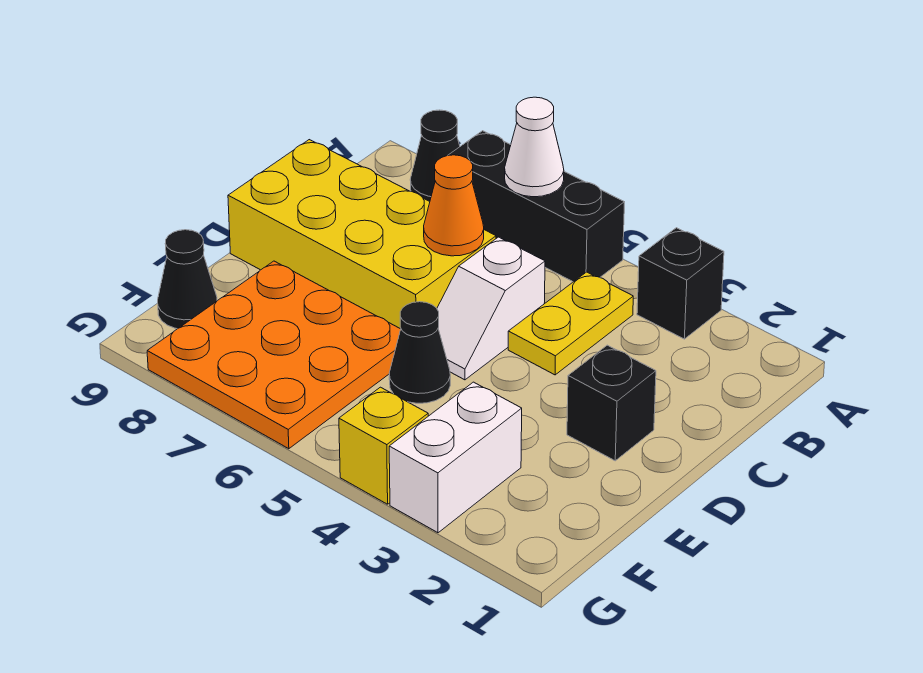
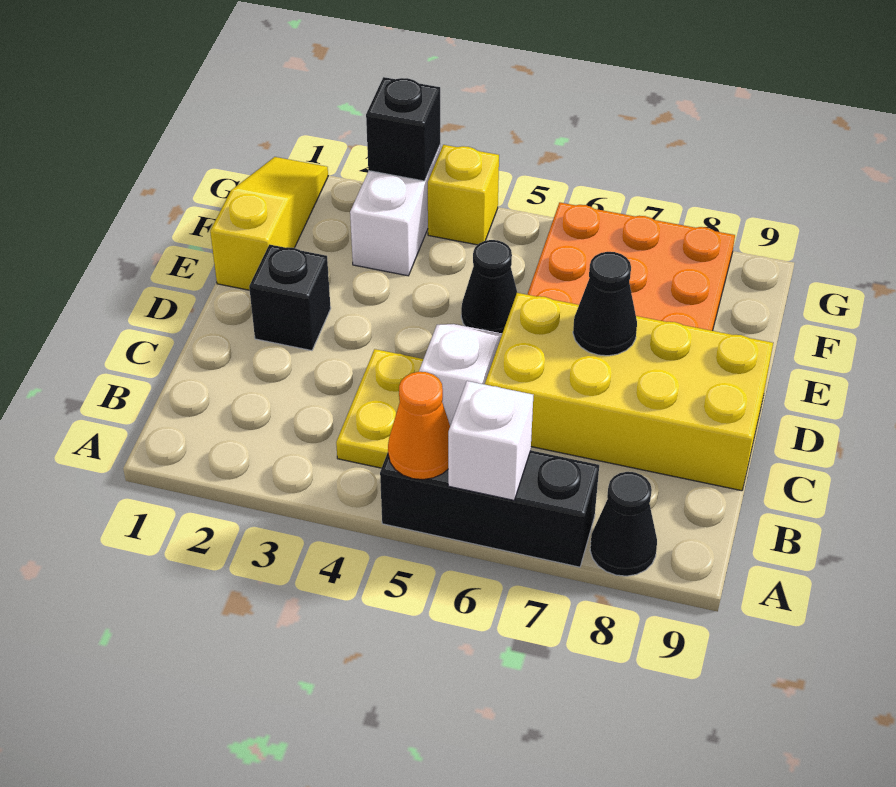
black 1x1 brick [637,228,724,339] -> black 1x1 brick moved to [366,77,440,181]
white 1x1 cone [505,97,564,197] -> white 1x1 brick [448,381,534,500]
orange 1x1 cone [424,155,484,256] -> orange 1x1 cone moved to [388,372,450,480]
none -> yellow 1x3 slope [210,157,328,290]
black 1x1 cone [158,230,217,329] -> black 1x1 cone moved to [573,252,637,356]

